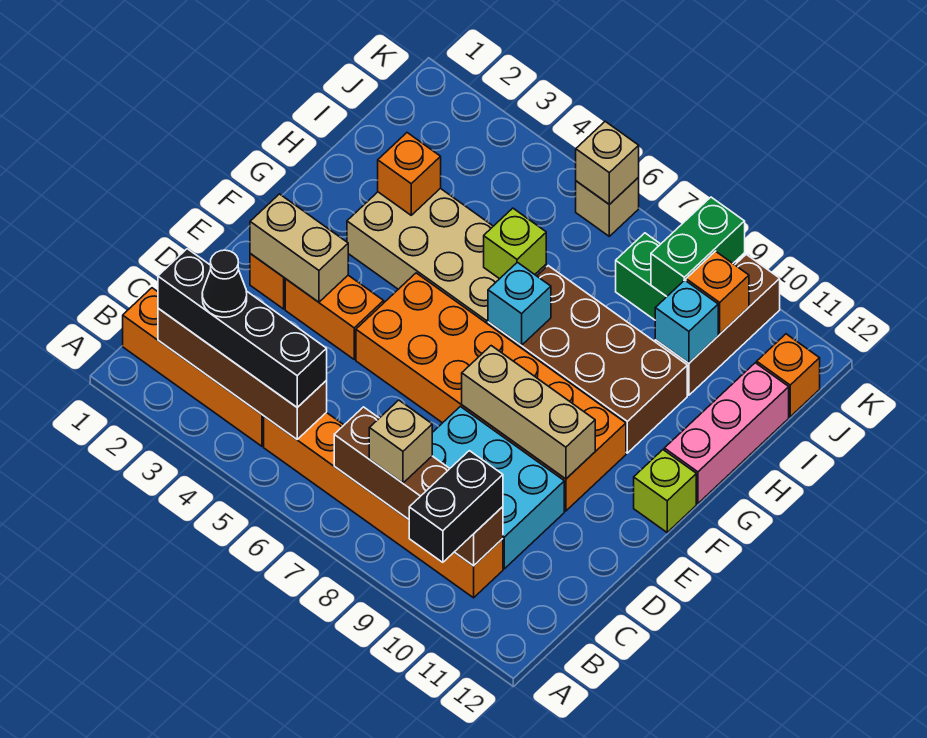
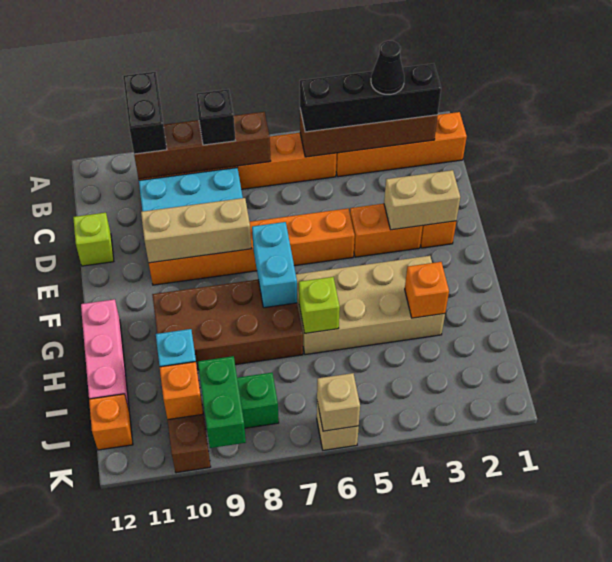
tan 1x1 brick [369,400,432,483] -> black 1x1 brick [196,89,235,145]
orange 2x6 brick [356,273,626,511] -> orange 1x6 brick [149,208,355,285]
lime 1x1 brick [634,450,696,532] -> lime 1x1 brick moved to [73,213,114,266]
cyan 1x1 brick [488,262,551,345] -> cyan 1x2 brick [252,222,297,308]

